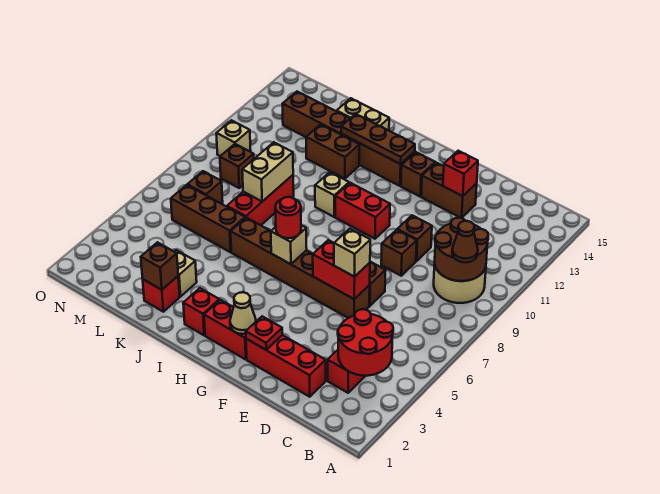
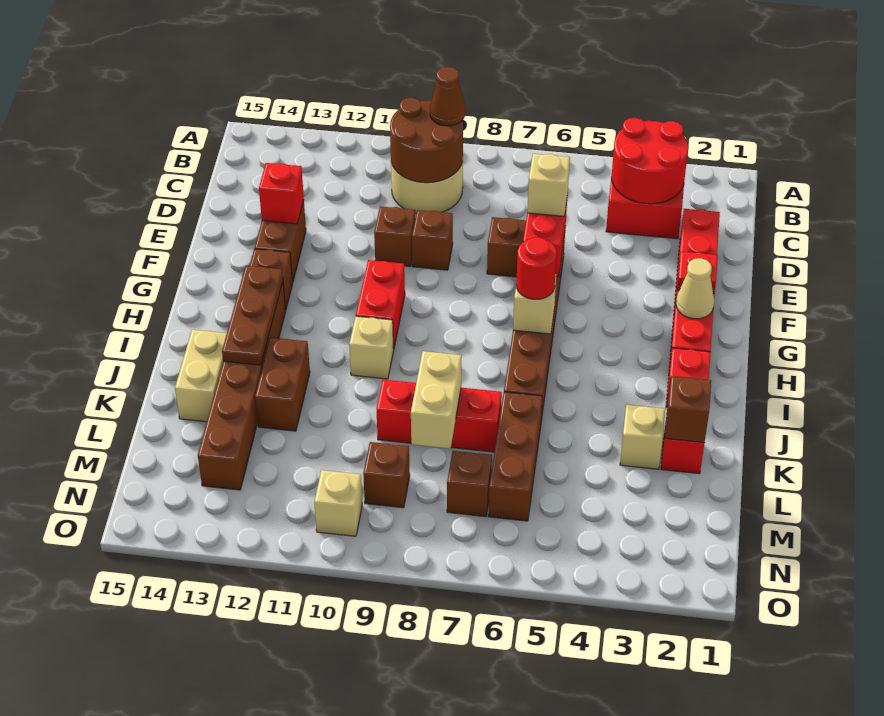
tan 1x2 brick [242,142,293,201] -> tan 1x2 brick turned to [411,351,462,448]

